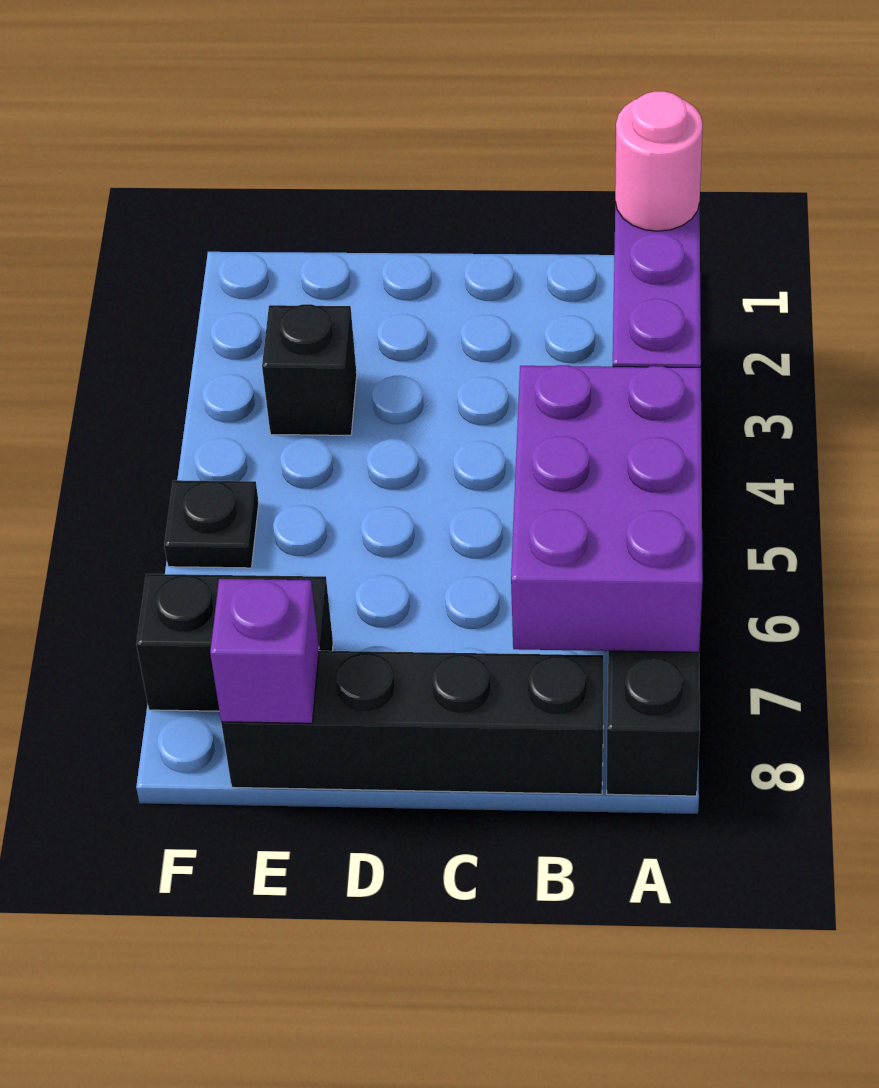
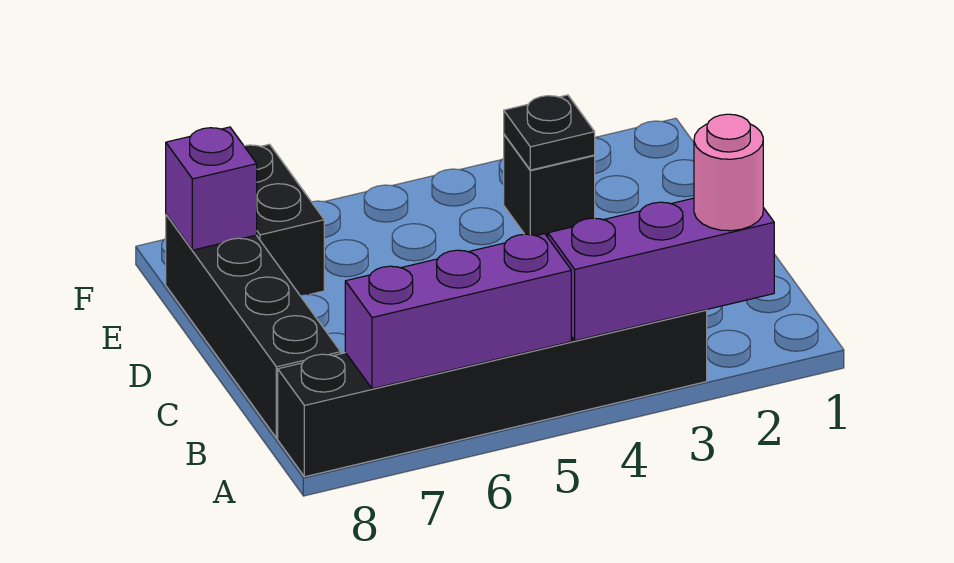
purple 2x3 brick [511,365,703,652] -> purple 1x3 brick [345,234,571,389]
black 1x1 plate [164,480,259,568] -> black 1x1 plate moved to [504,95,595,170]

